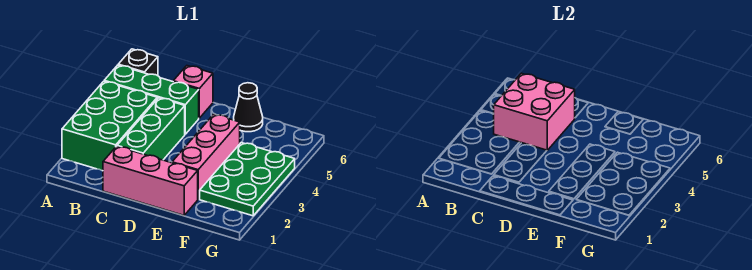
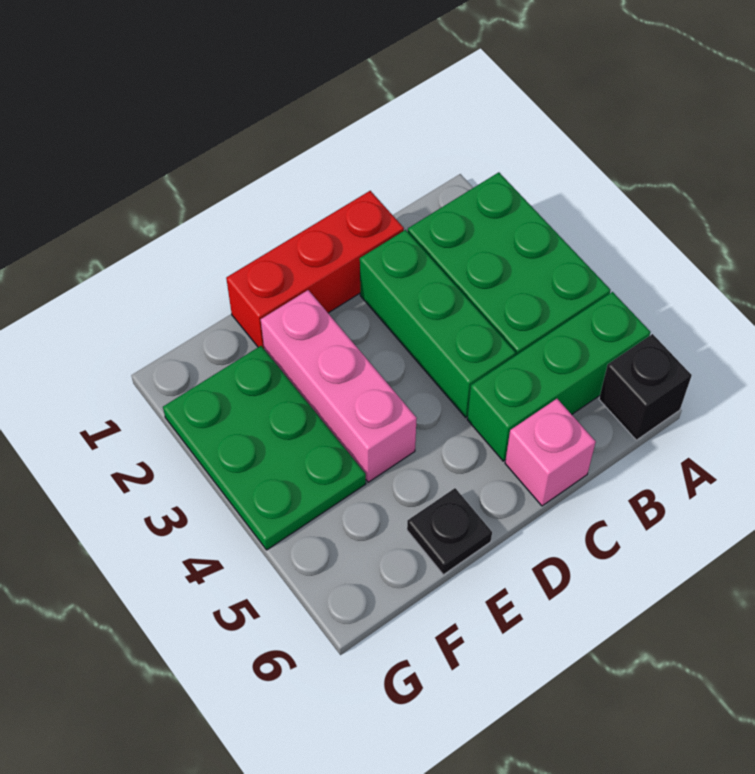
pink 2x2 brick [493,73,575,150] -> none
pink 1x3 brick [103,146,198,215] -> red 1x3 brick [226,191,404,348]
black 1x1 cone [234,83,263,132] -> black 1x1 plate [407,488,492,575]

